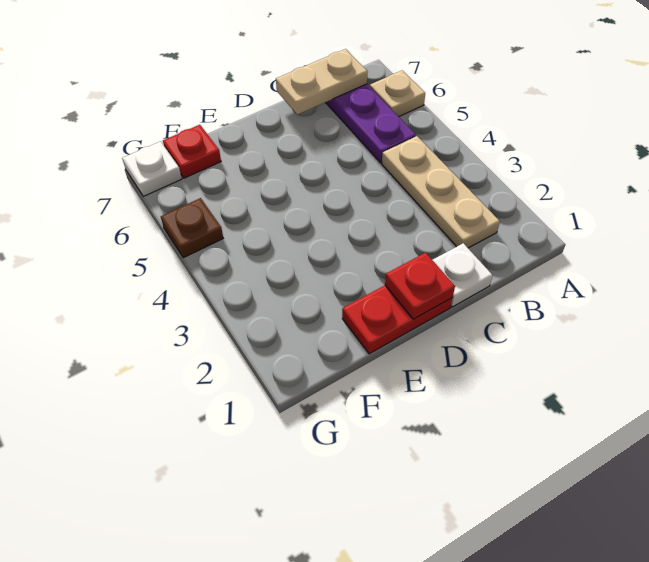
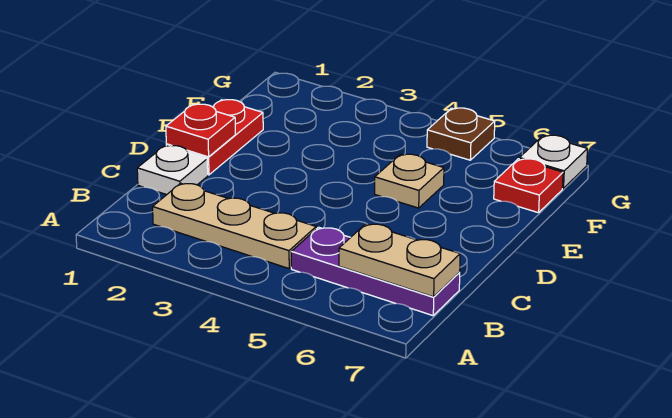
tan 1x1 plate [370,70,425,117] -> tan 1x1 plate moved to [375,154,444,208]
tan 1x2 plate [276,49,368,115] -> tan 1x2 plate turned to [339,224,460,297]

